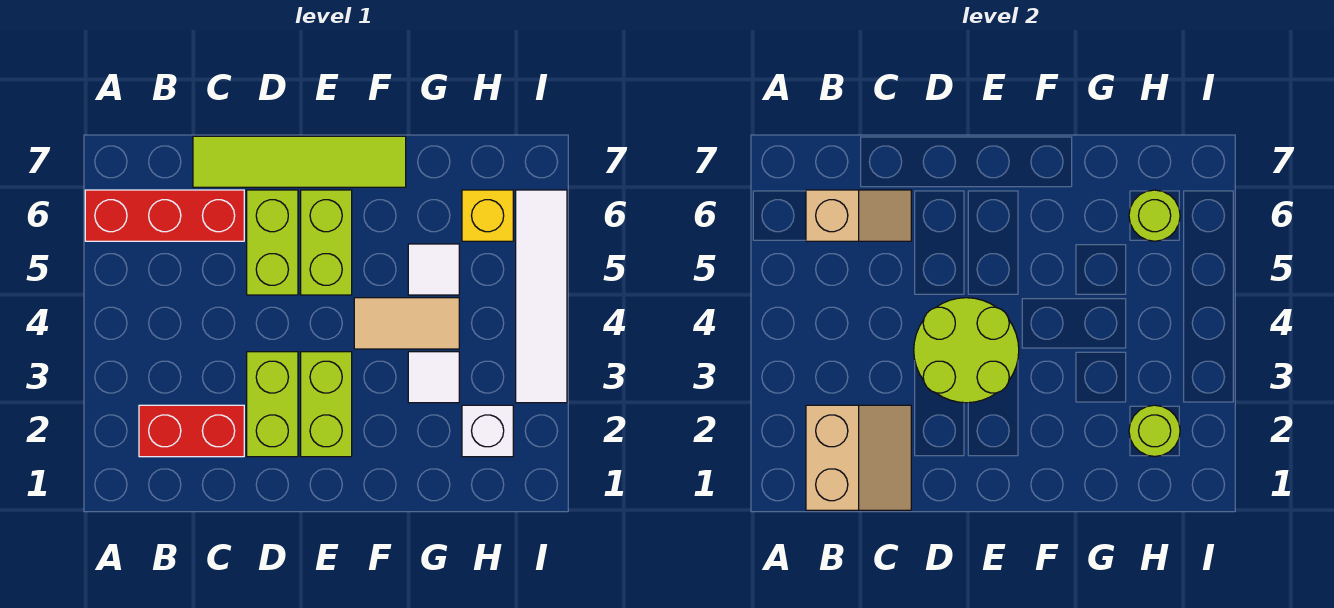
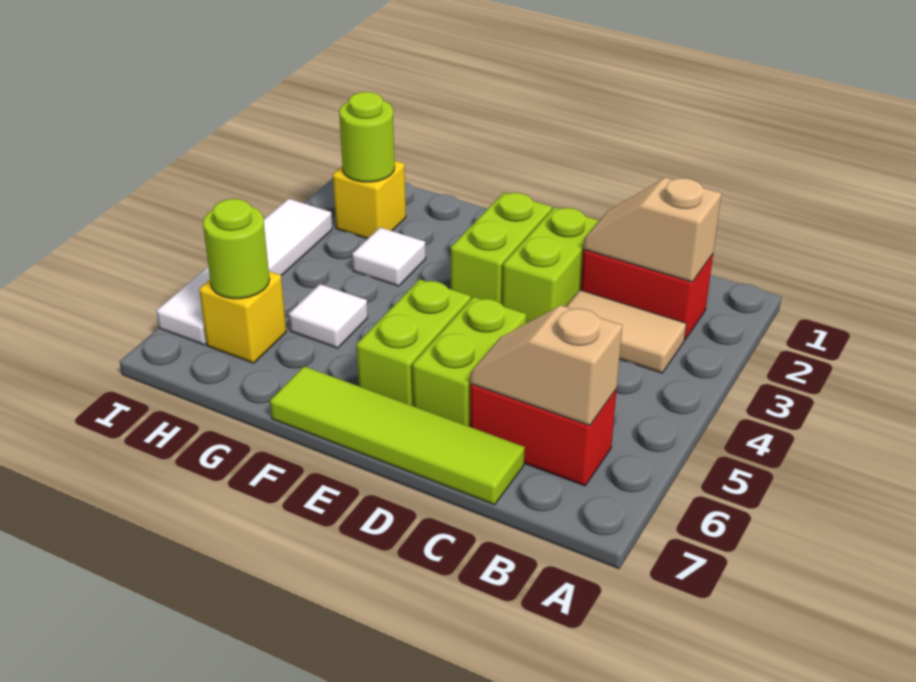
red 1x3 brick [85,190,244,241] -> red 1x2 brick [470,384,617,486]
tan 2x2 slope [806,405,911,510] -> tan 1x2 slope [584,178,721,282]
lime 2x2 round brick [914,298,1019,403] -> none
tan 1x2 tile [354,298,459,349] -> tan 1x2 tile moved to [566,290,686,373]
white 1x1 brick [462,405,513,457] -> yellow 1x1 brick [333,161,406,239]

